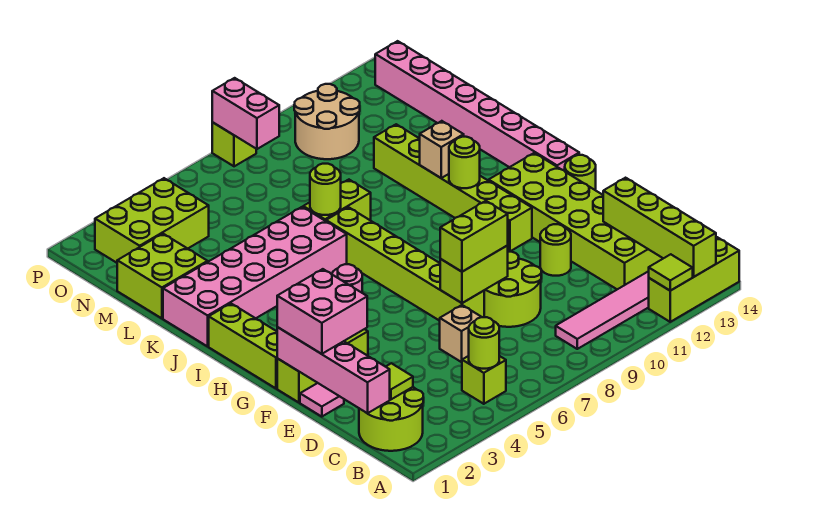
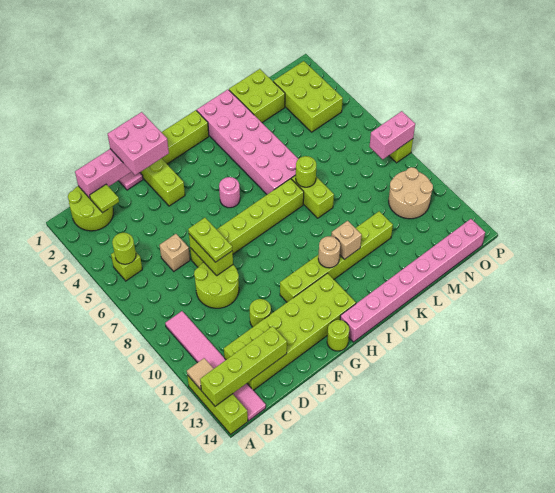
lime 1x1 tile [649,254,693,291] -> tan 1x1 tile [187,358,214,390]
lime 1x2 brick [440,201,508,272] -> lime 1x2 plate [188,218,232,262]
lime 1x1 round brick [449,137,480,188] -> tan 1x1 round brick [318,236,340,268]

